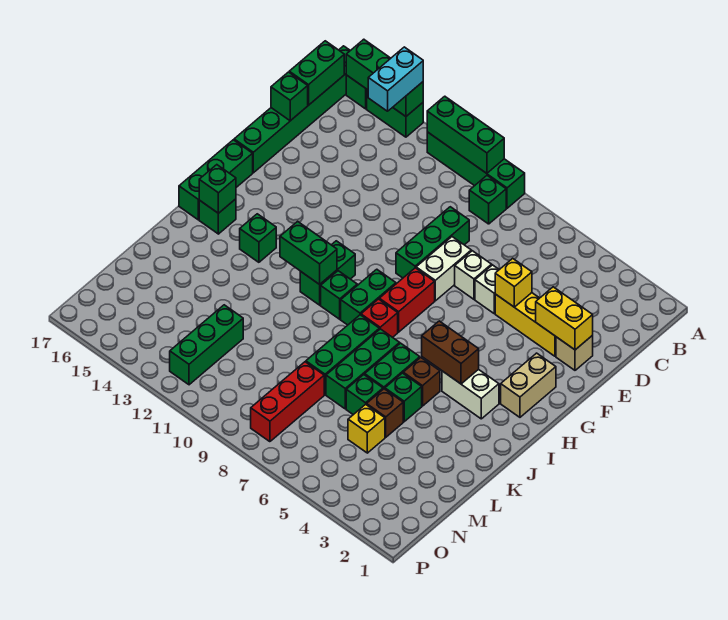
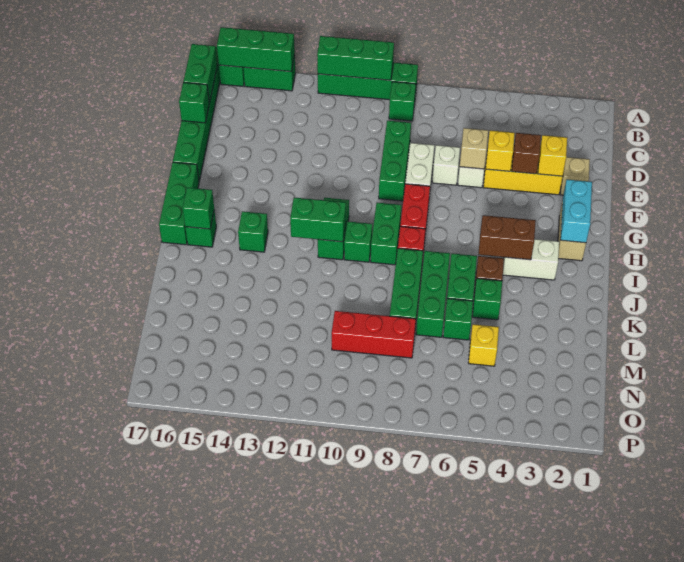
cyan 1x2 brick [368,47,423,111] -> cyan 1x2 brick moved to [561,180,592,243]
yellow 1x2 brick [536,287,593,350] -> yellow 1x1 brick [538,135,567,176]
none -> tan 1x1 brick [460,128,488,169]
brown 1x1 brick [367,389,403,437] -> brown 1x1 brick moved to [512,133,541,174]
red 1x3 brick [251,362,324,442] -> red 1x3 brick turned to [332,311,416,358]
green 1x3 brick [170,305,243,385] -> none

